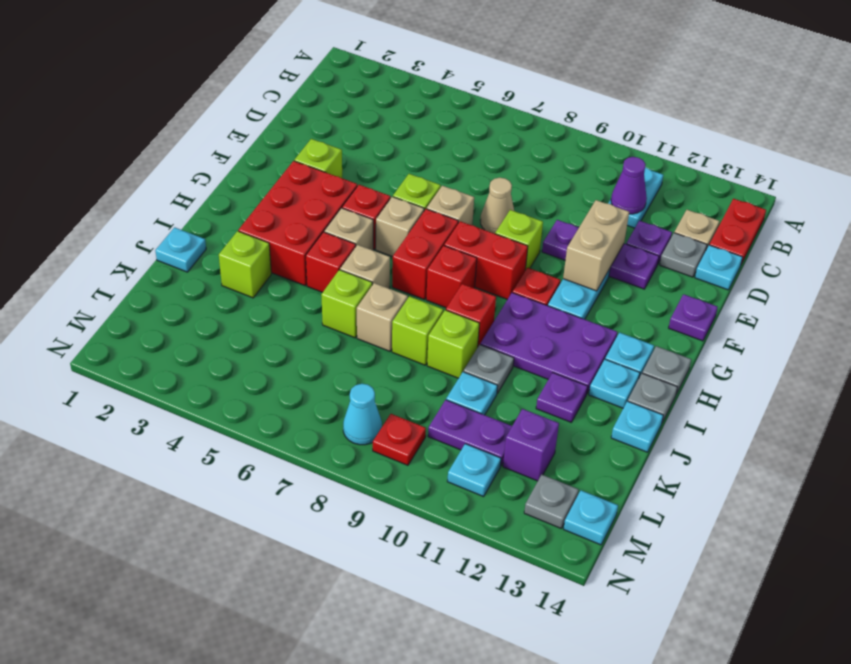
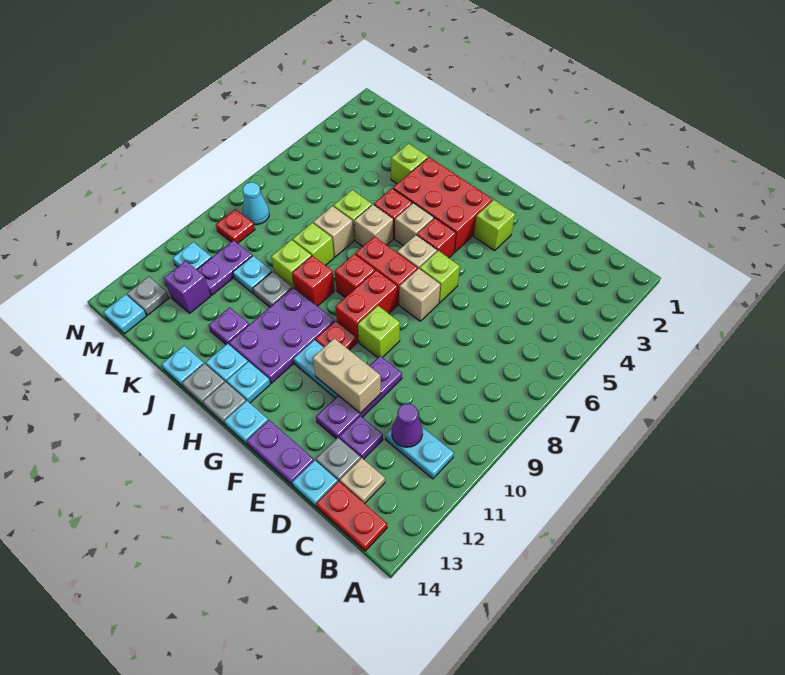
tan 1x1 cone [480,178,514,234] -> none
purple 1x1 plate [669,294,718,341] -> purple 1x2 plate [246,420,314,485]
cyan 1x1 plate [155,227,206,272] -> cyan 1x1 plate moved to [225,401,268,444]

